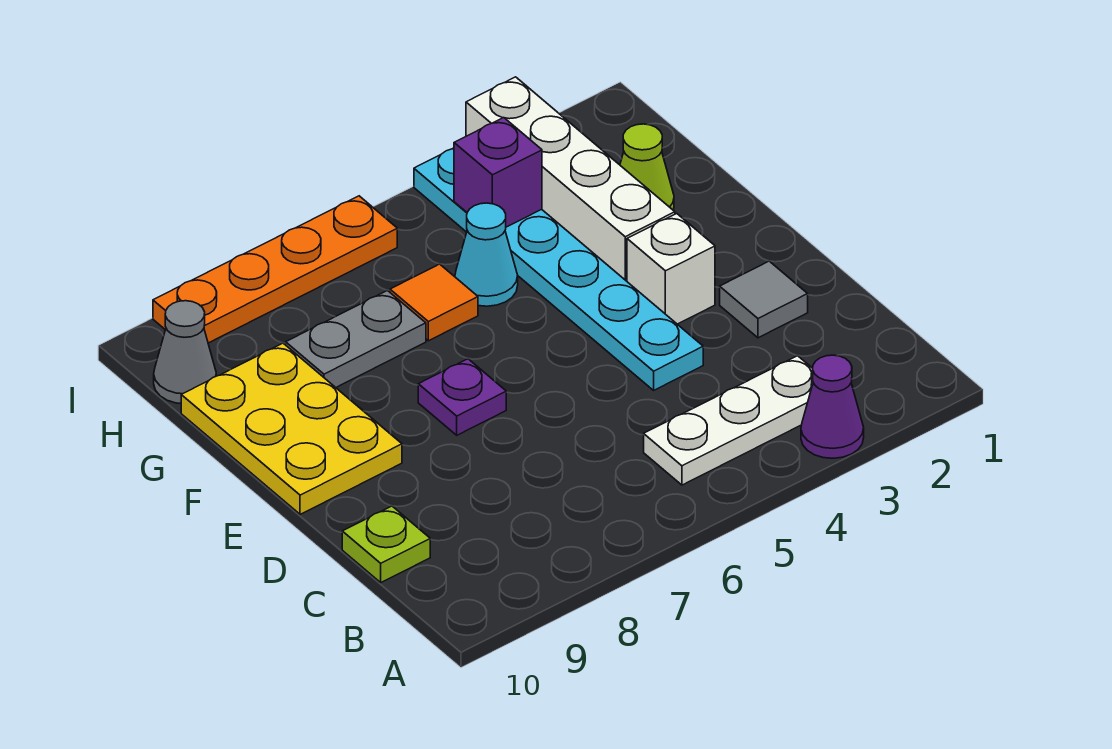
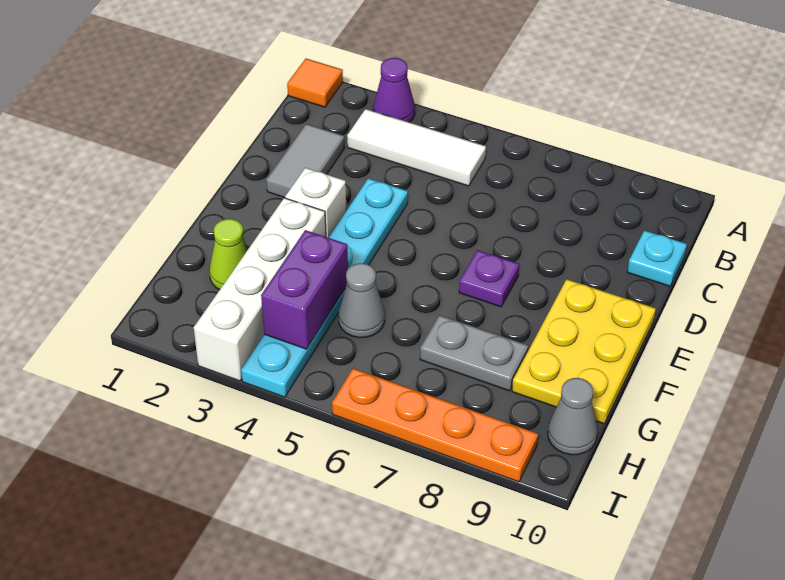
white 1x3 plate [644,356,813,485] -> white 1x3 tile [347,109,486,186]
lime 1x1 plate [342,506,430,582] -> cyan 1x1 plate [627,230,687,286]
grey 1x1 tile [720,261,808,338] -> grey 1x2 tile [266,124,345,198]
cyan 1x1 cone [455,203,518,306] -> grey 1x1 cone [339,263,385,338]
orange 1x1 tile [390,264,478,341] -> orange 1x1 tile moved to [287,59,343,107]
purple 1x1 brick [454,118,542,227] -> purple 1x2 brick [261,230,348,349]

